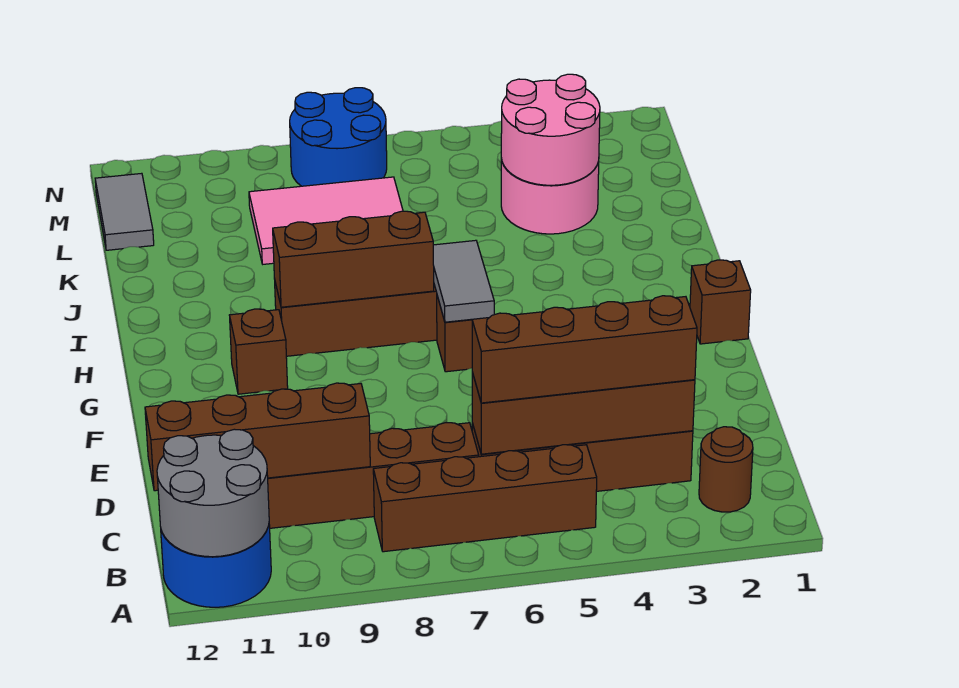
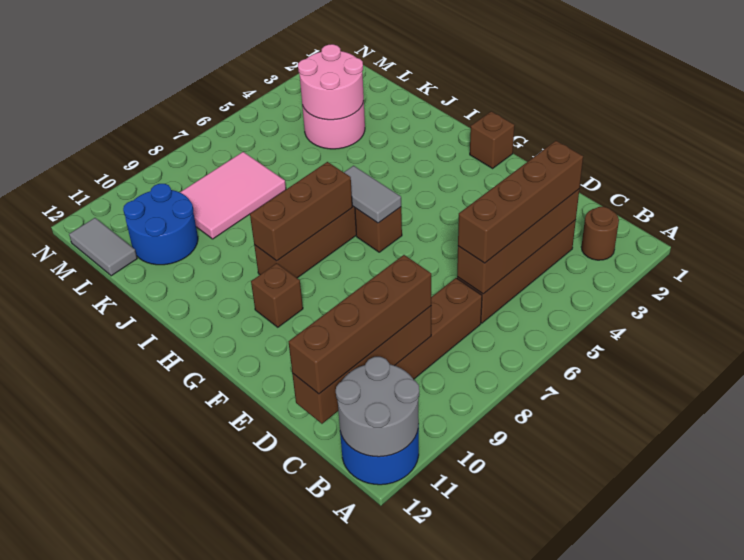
brown 1x4 brick [373,445,597,552] -> brown 1x4 brick moved to [289,255,431,394]
blue 2x2 round brick [290,88,387,186] -> blue 2x2 round brick moved to [123,184,198,265]

